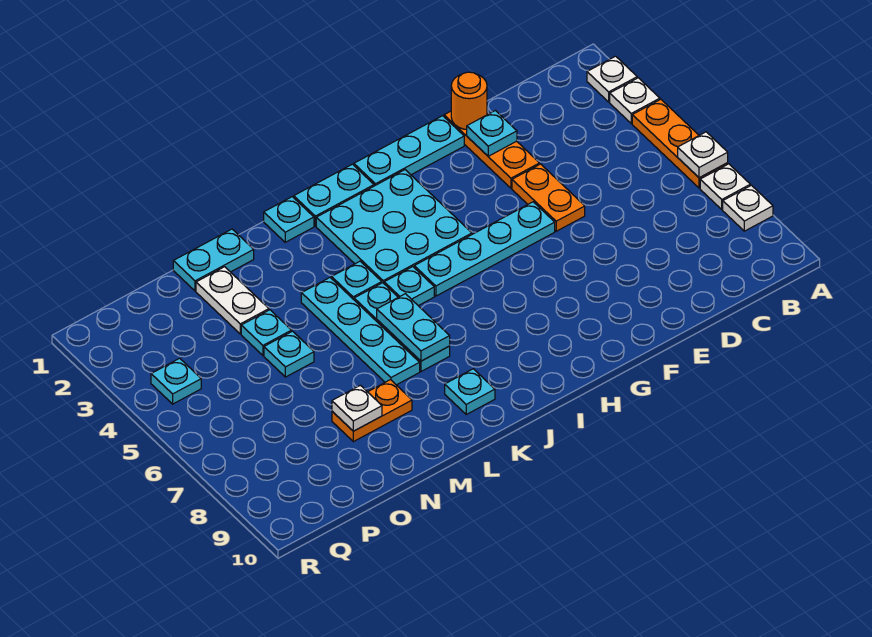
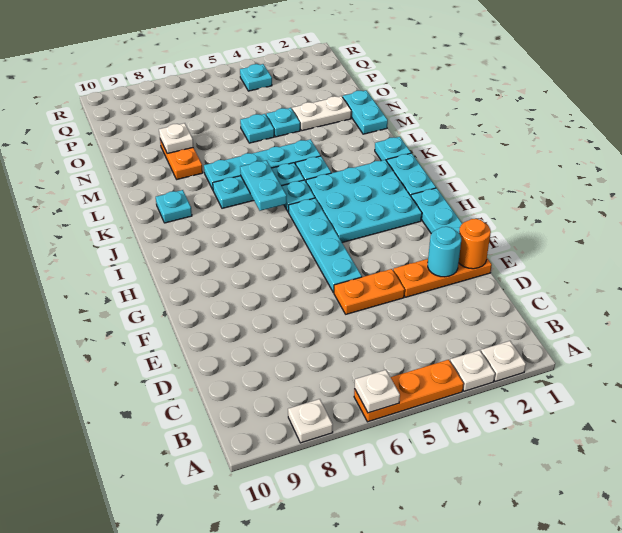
white 1x1 plate [700,164,750,209] -> none
cyan 1x1 plate [467,111,517,156] -> cyan 1x1 round brick [428,227,461,277]
cyan 1x2 plate [377,294,450,361] -> cyan 1x2 plate turned to [240,160,287,211]

